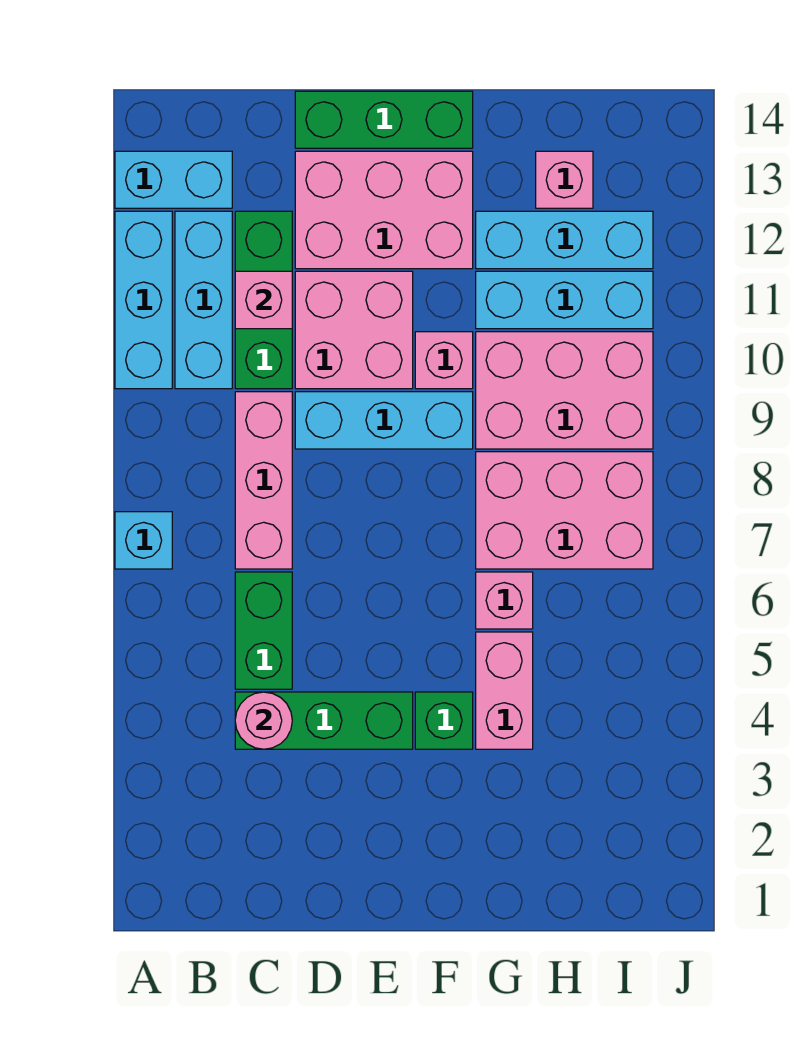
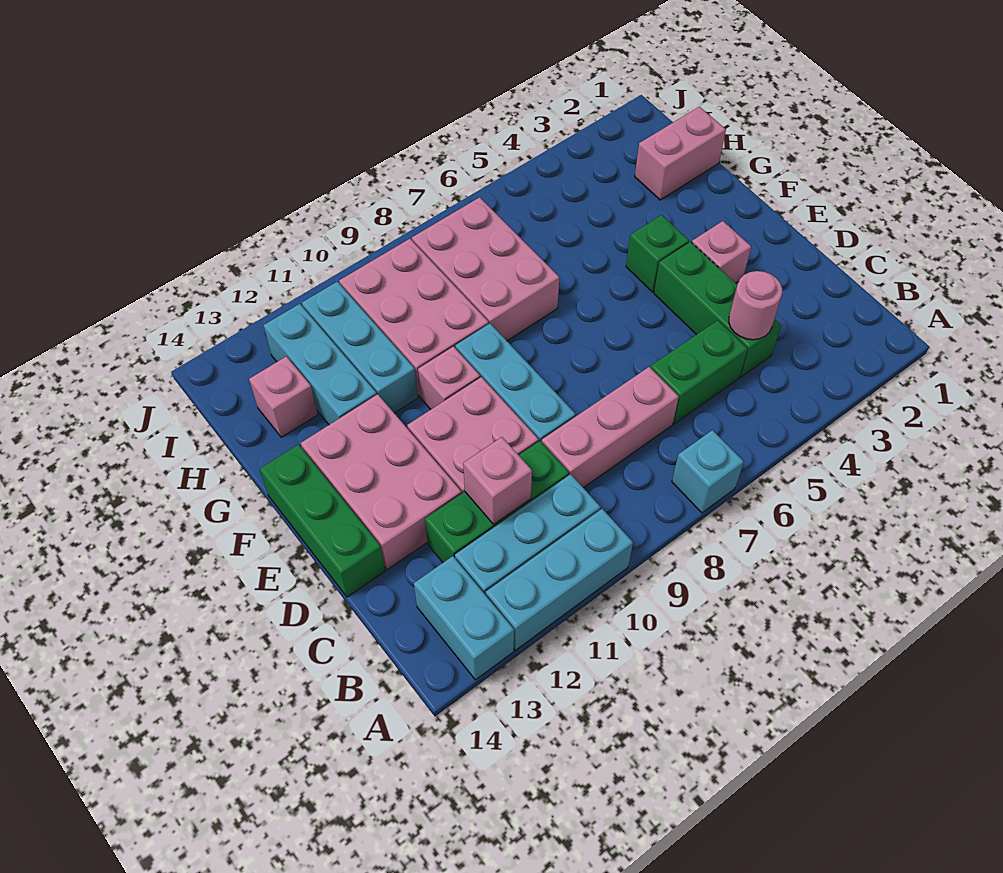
pink 1x2 brick [476,632,533,749] -> pink 1x2 brick moved to [635,107,726,200]
pink 1x1 brick [476,572,533,629] -> pink 1x1 brick moved to [692,221,751,283]

